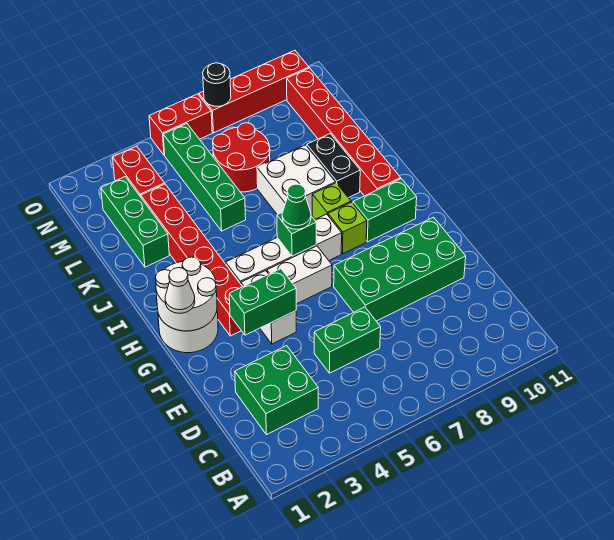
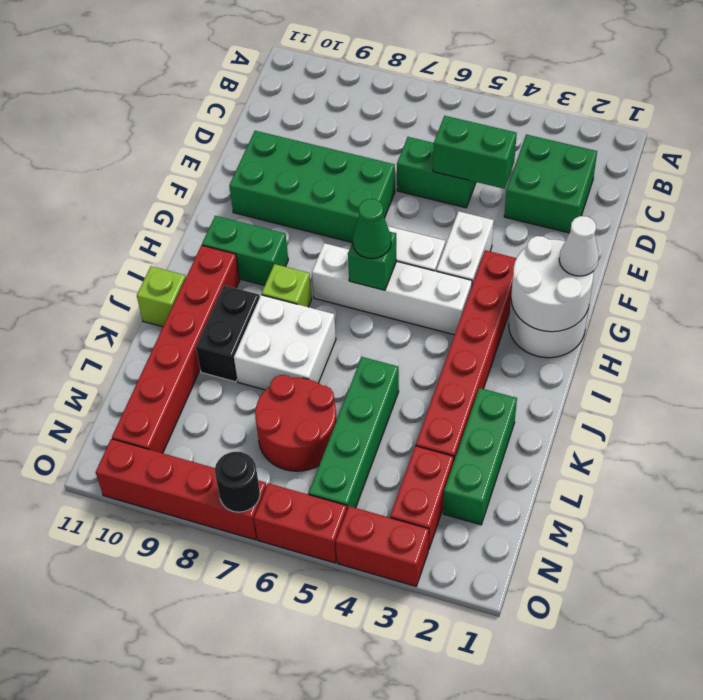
green 1x2 brick [229,269,296,335] -> green 1x2 brick moved to [433,116,517,189]
lime 1x1 brick [328,202,367,254] -> lime 1x1 brick moved to [137,266,186,327]
none -> red 1x2 brick [336,506,429,586]

